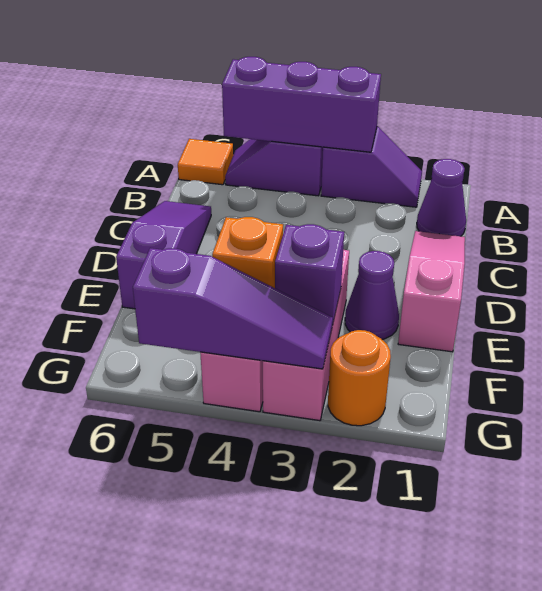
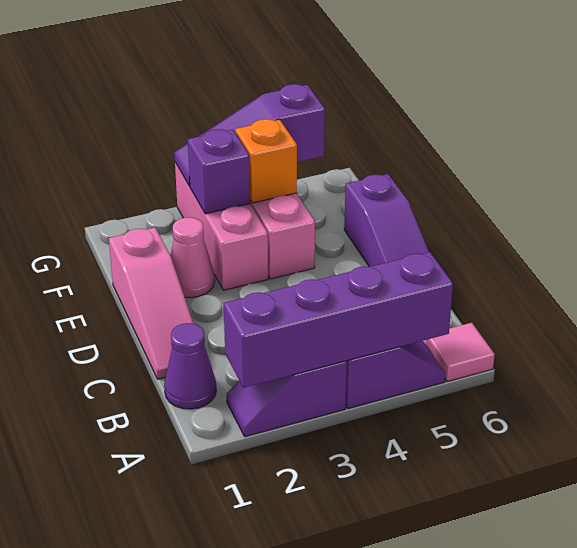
purple 1x3 brick [222,57,381,152] -> purple 1x4 brick [224,252,453,388]
orange 1x1 tile [178,139,233,185] -> pink 1x1 tile [426,323,495,382]
purple 1x1 cone [345,251,399,340] -> pink 1x1 cone [170,217,215,298]
orange 1x1 round brick [328,330,391,426] -> none

